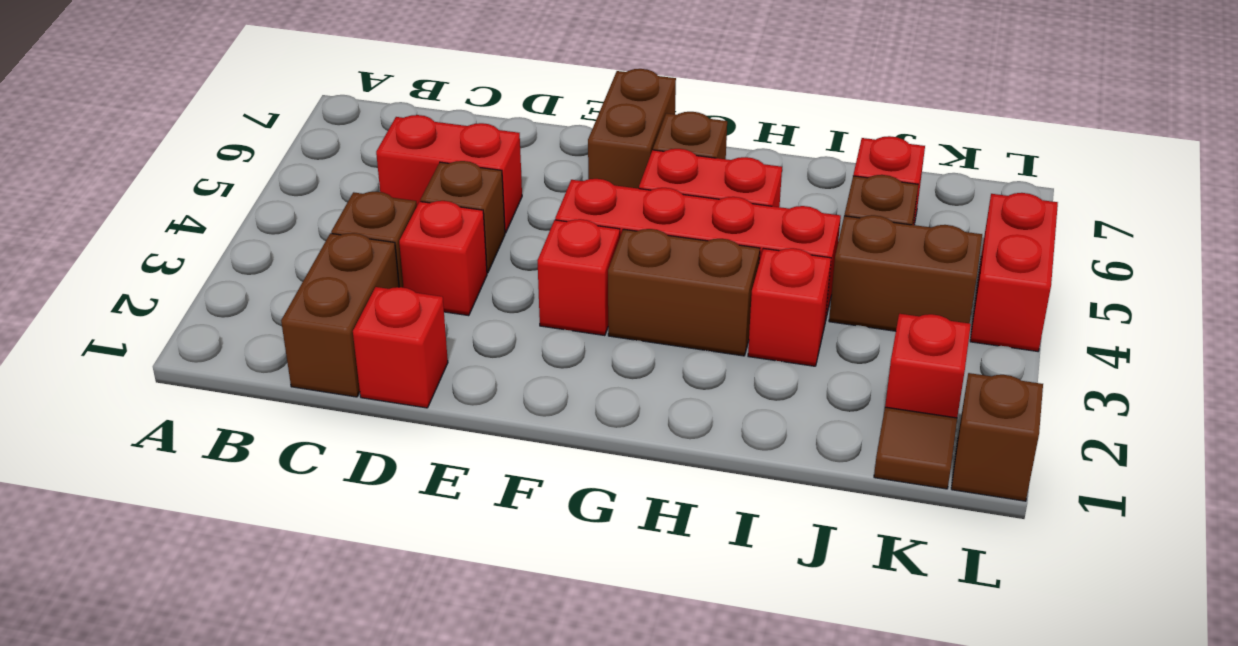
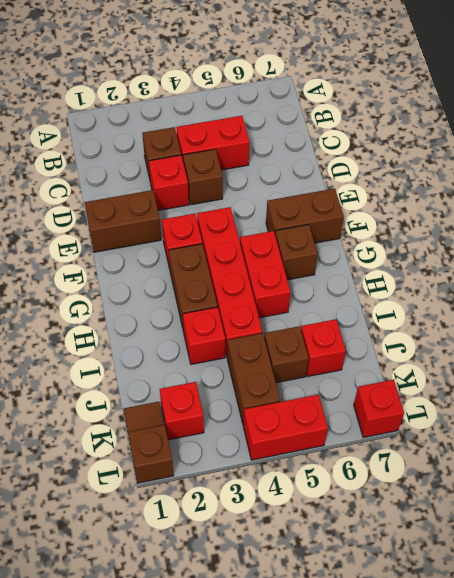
brown 1x2 brick [281,233,399,397] -> brown 1x2 brick moved to [84,190,161,252]
red 1x2 brick [376,115,522,233] -> red 1x2 brick turned to [176,116,250,170]
red 1x1 brick [353,287,448,408] -> red 1x1 brick moved to [354,380,404,438]

